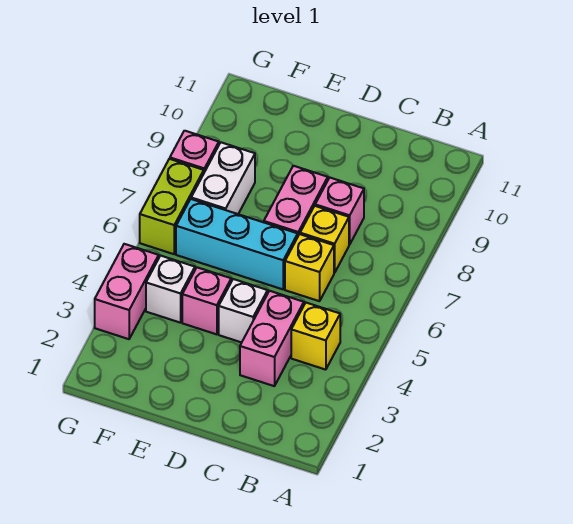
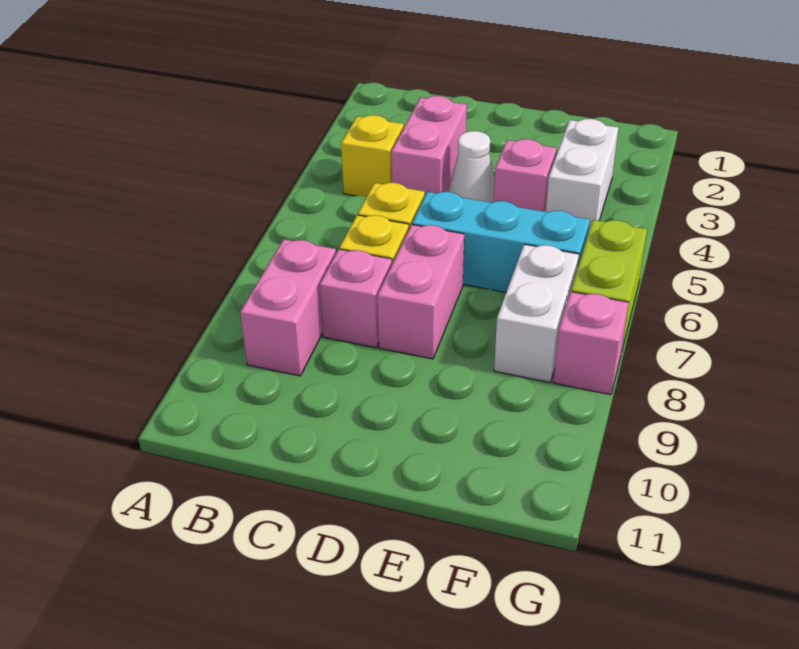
white 1x1 brick [219,279,268,342] -> white 1x1 cone [448,131,495,203]
white 1x1 brick [146,256,195,323] -> white 1x2 brick [546,119,618,233]
pink 1x2 brick [95,244,159,339] -> pink 1x2 brick moved to [240,239,336,376]

